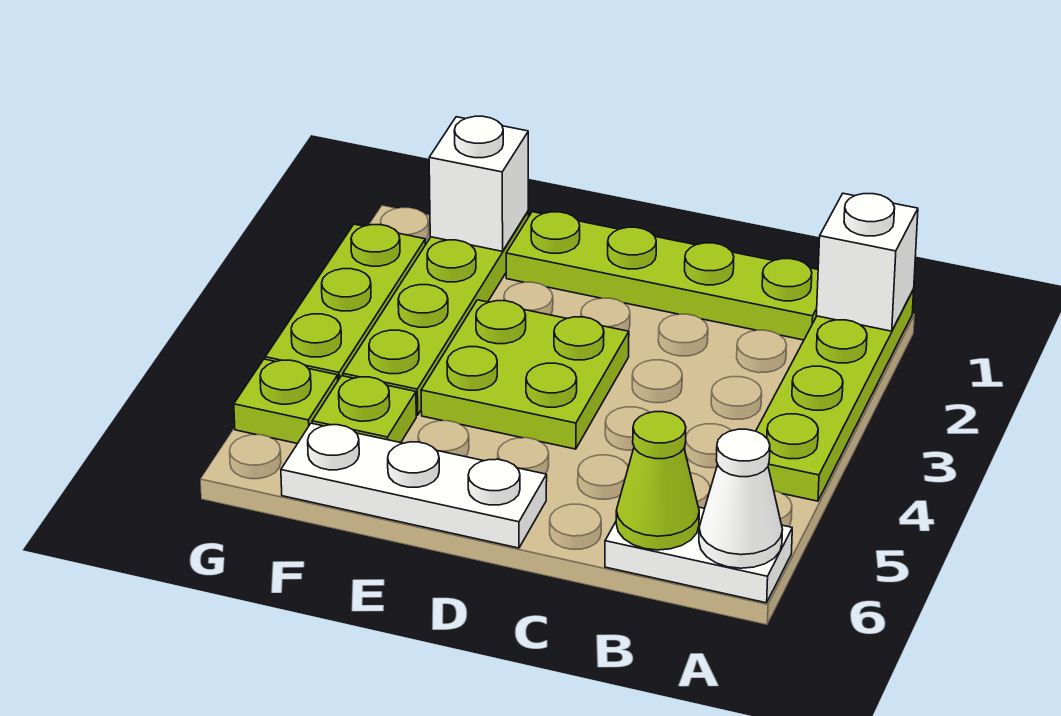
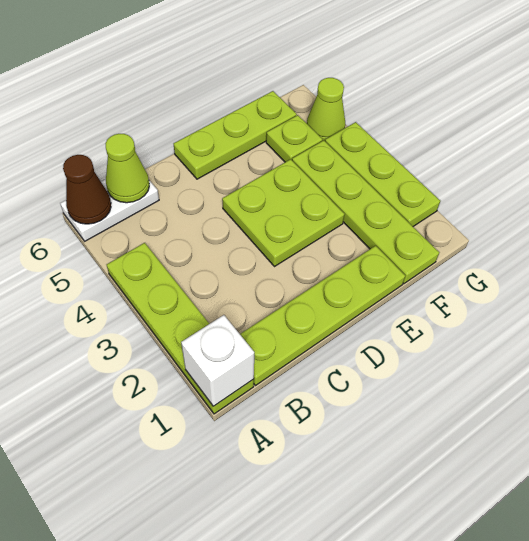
white 1x1 cone [699,429,782,568] -> brown 1x1 cone [63,155,111,224]
white 1x3 plate [281,423,547,548] -> lime 1x3 plate [174,91,297,179]
white 1x1 brick [429,116,528,251] -> none
lime 1x1 plate [234,359,338,444] -> lime 1x1 cone [307,78,345,141]

